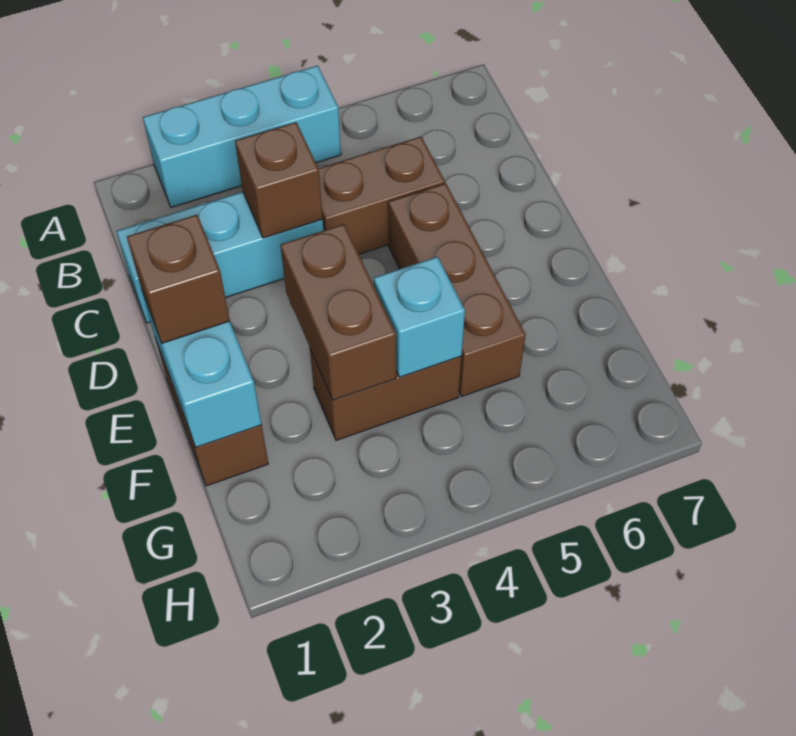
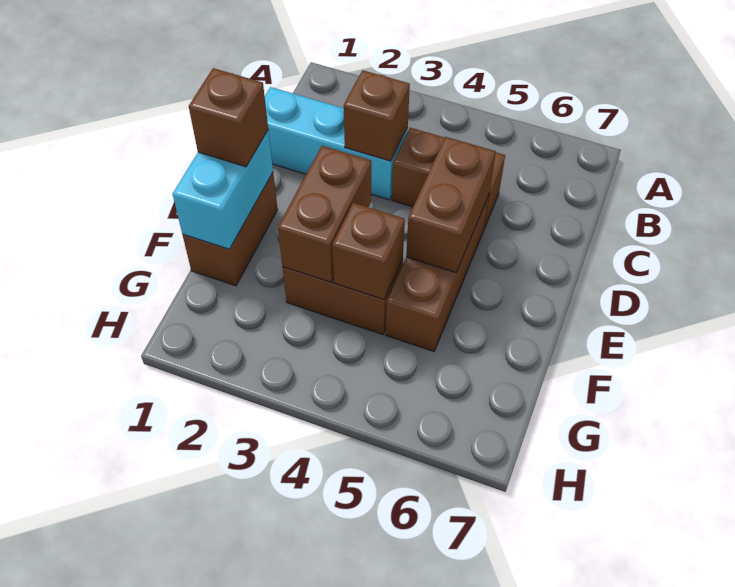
cyan 1x3 brick [143,66,341,207] -> none
none -> brown 1x2 brick [406,137,496,273]
cyan 1x1 brick [374,257,465,377] -> brown 1x1 brick [332,203,405,299]

